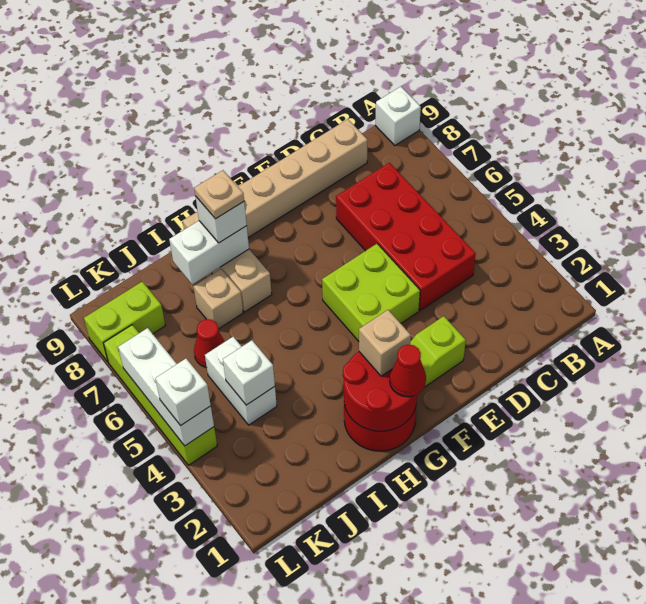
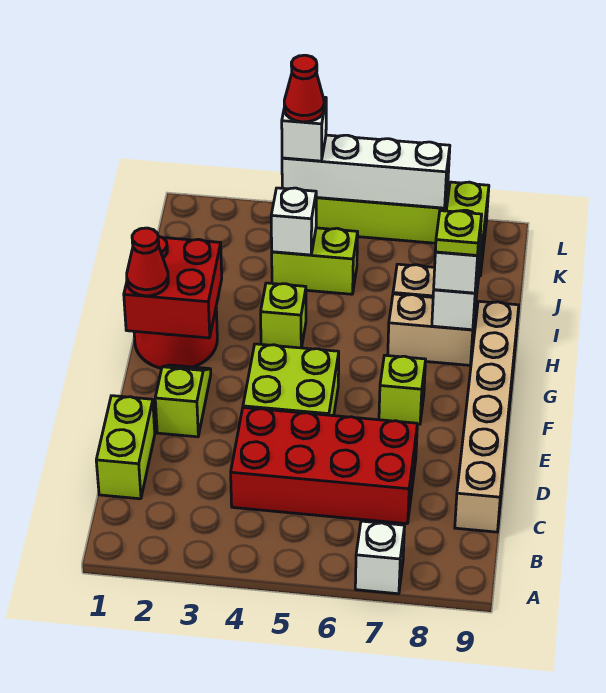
white 1x1 brick [375,87,421,145] -> white 1x1 brick moved to [355,521,405,594]
none -> lime 1x2 brick [96,396,155,499]
none -> lime 1x1 brick [379,355,426,424]
red 2x2 round brick [343,352,417,431] -> red 2x2 brick [124,236,222,338]
tan 1x1 brick [359,310,411,376] -> none
none -> lime 1x1 brick [261,283,306,348]
tan 1x1 plate [194,170,244,219] -> lime 1x1 plate [435,211,482,256]
white 1x2 brick [205,337,277,425] -> lime 1x2 brick [272,228,358,294]
red 1x1 cone [194,319,225,368] -> red 1x1 cone moved to [284,55,324,122]
white 1x3 brick [118,328,214,446] -> white 1x4 brick [282,135,450,208]

